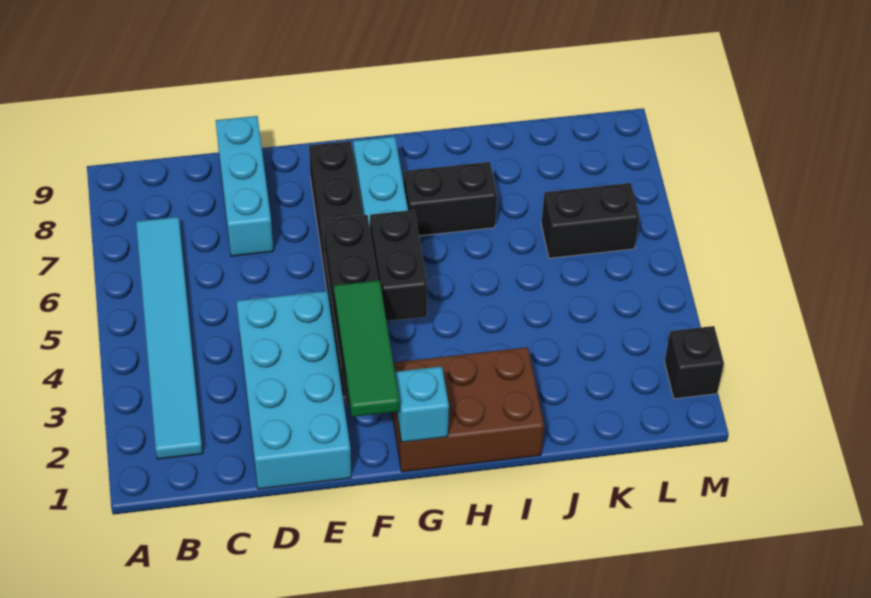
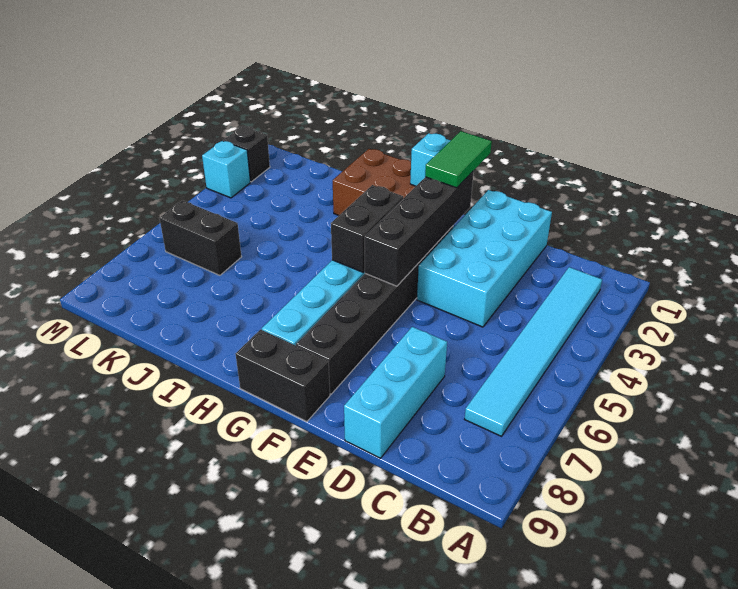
green 1x3 tile [334,280,399,417] -> green 1x2 tile [425,131,492,188]
black 1x2 brick [403,162,497,236] -> black 1x2 brick moved to [235,330,330,422]
none -> cyan 1x1 brick [202,141,250,198]

